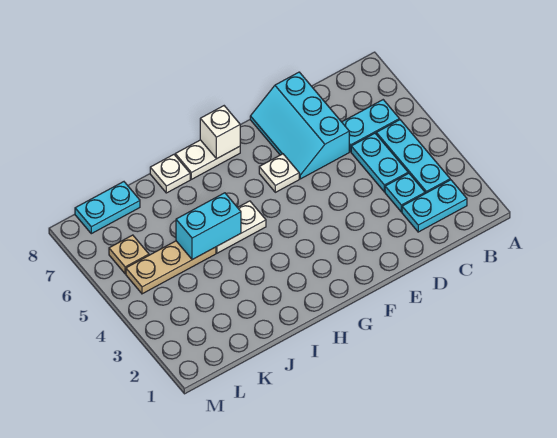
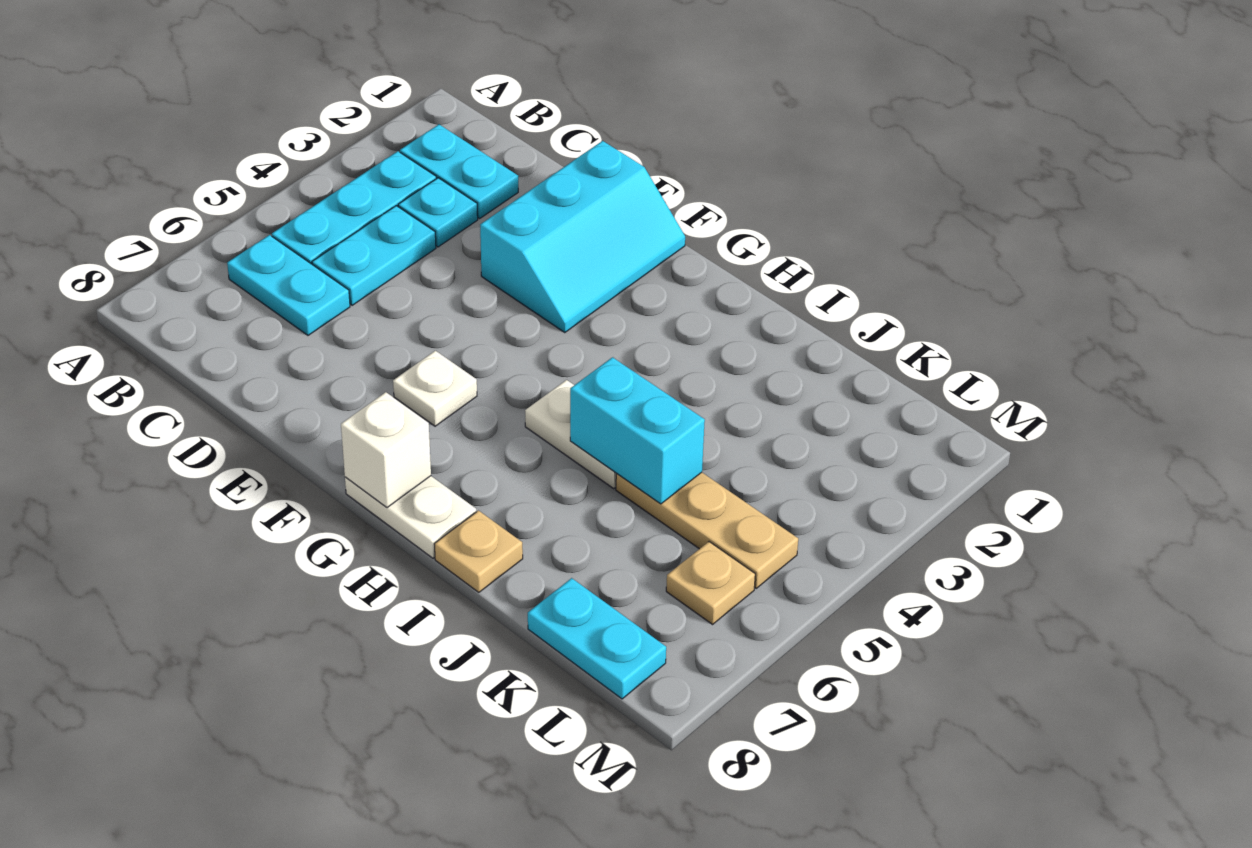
cyan 2x3 slope [250,72,349,179] -> cyan 2x3 slope moved to [480,141,685,333]
white 1x1 plate [150,155,190,193] -> tan 1x1 plate [434,511,523,592]

